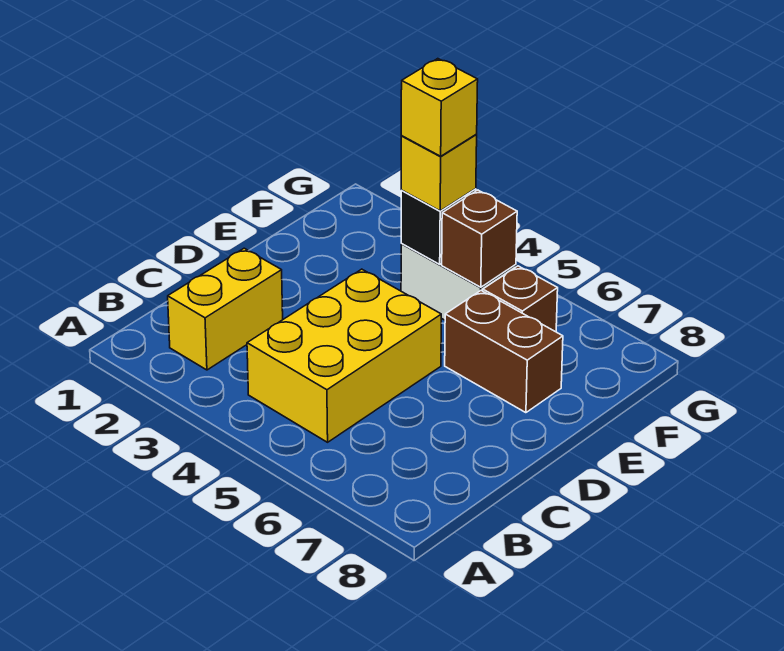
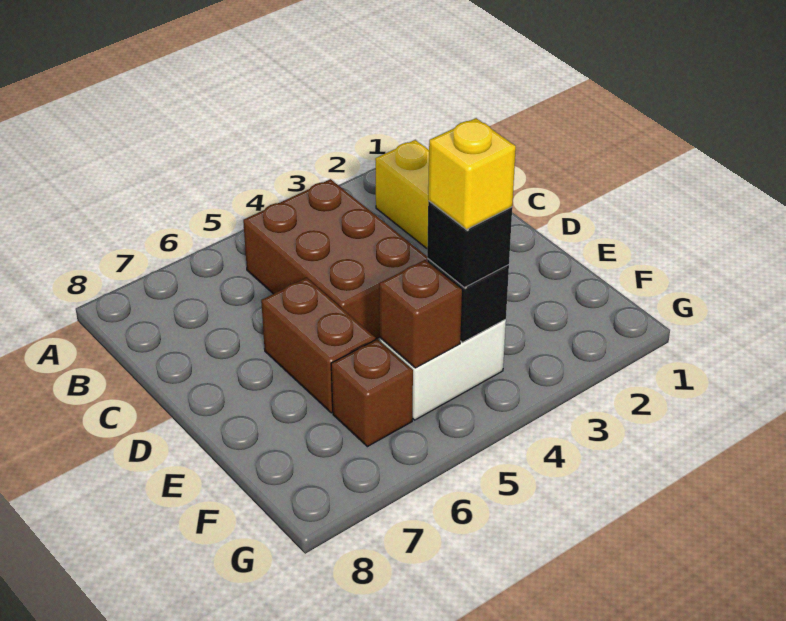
yellow 2x3 brick [247,269,441,442] -> brown 2x3 brick [243,179,427,339]
brown 1x2 brick [445,291,563,413] -> brown 1x2 brick turned to [261,278,376,413]
yellow 1x1 brick [401,135,477,211] -> black 1x1 brick [427,201,512,288]

